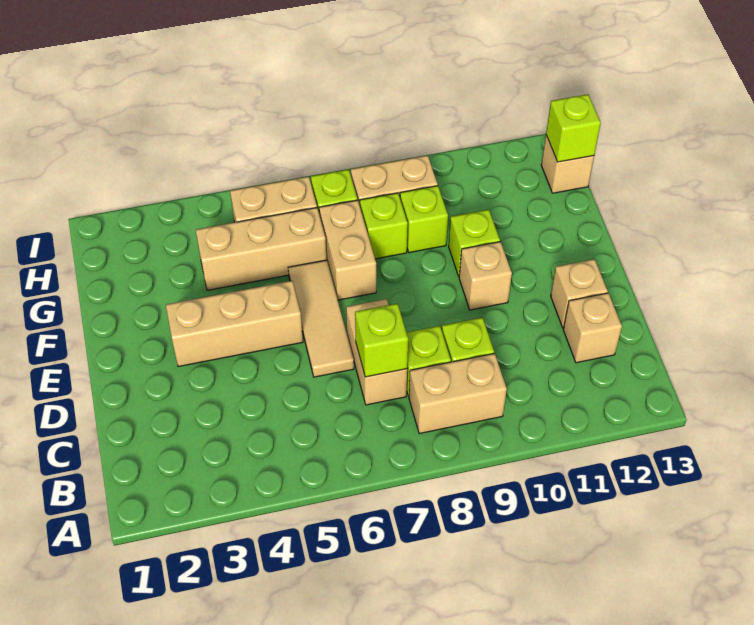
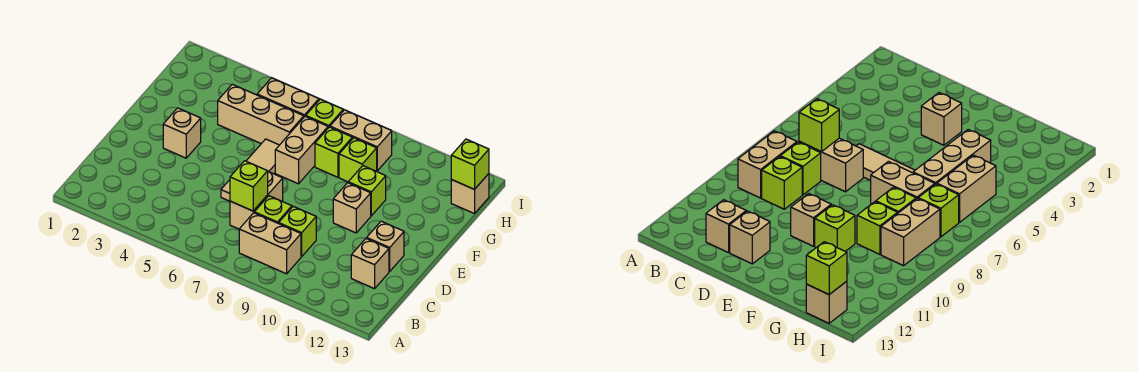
tan 1x3 brick [166,281,303,367] -> tan 1x1 brick [163,108,201,158]

